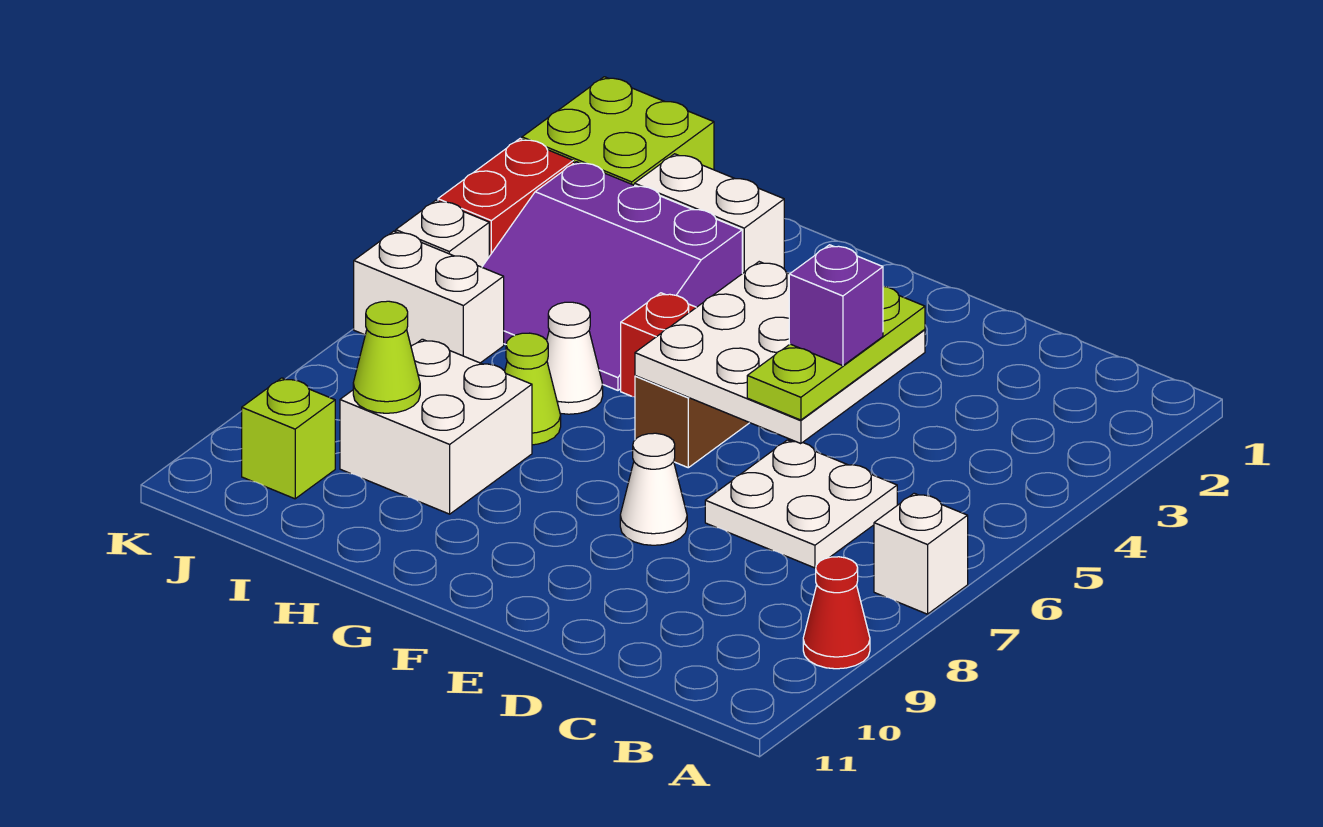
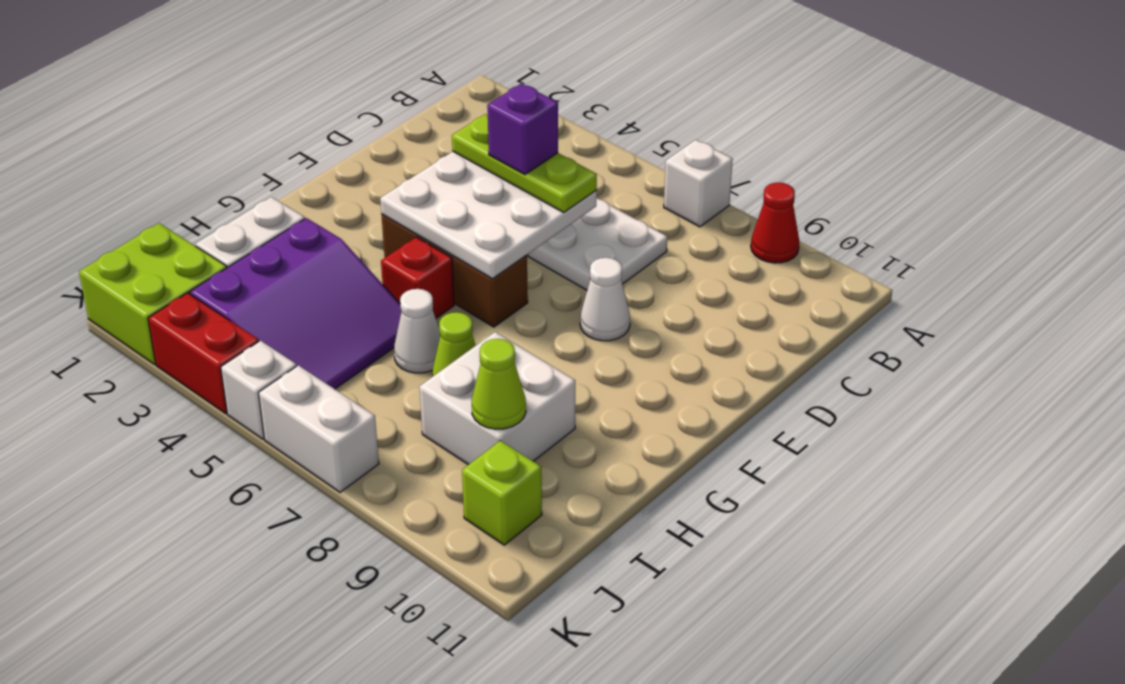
white 1x2 brick [354,231,504,363] -> white 1x2 brick turned to [259,365,379,492]

